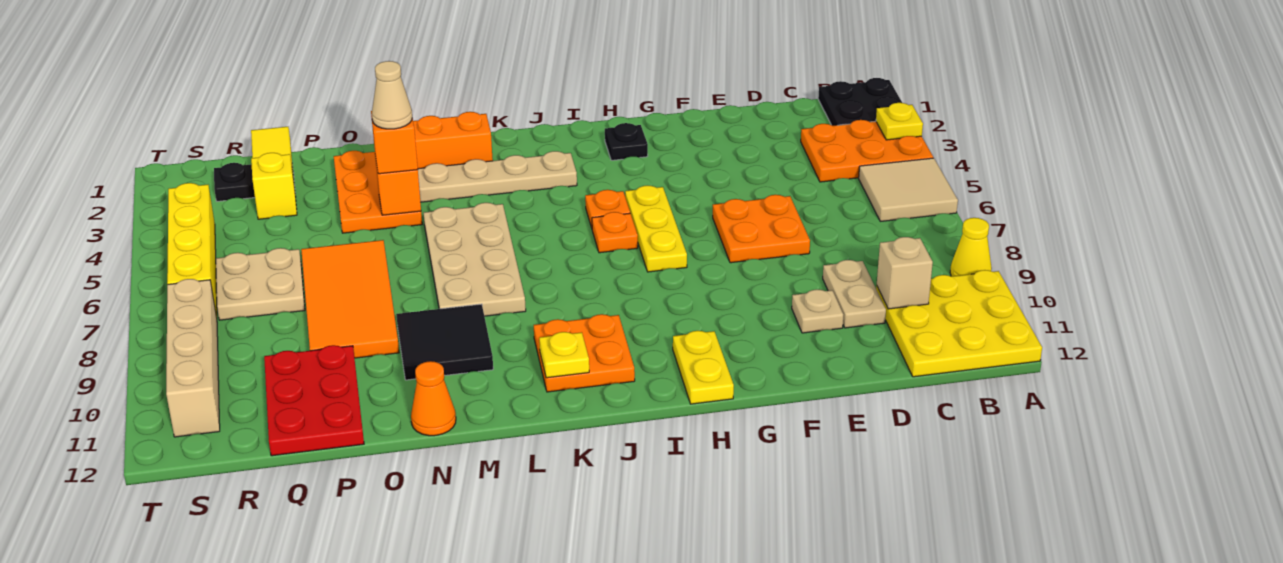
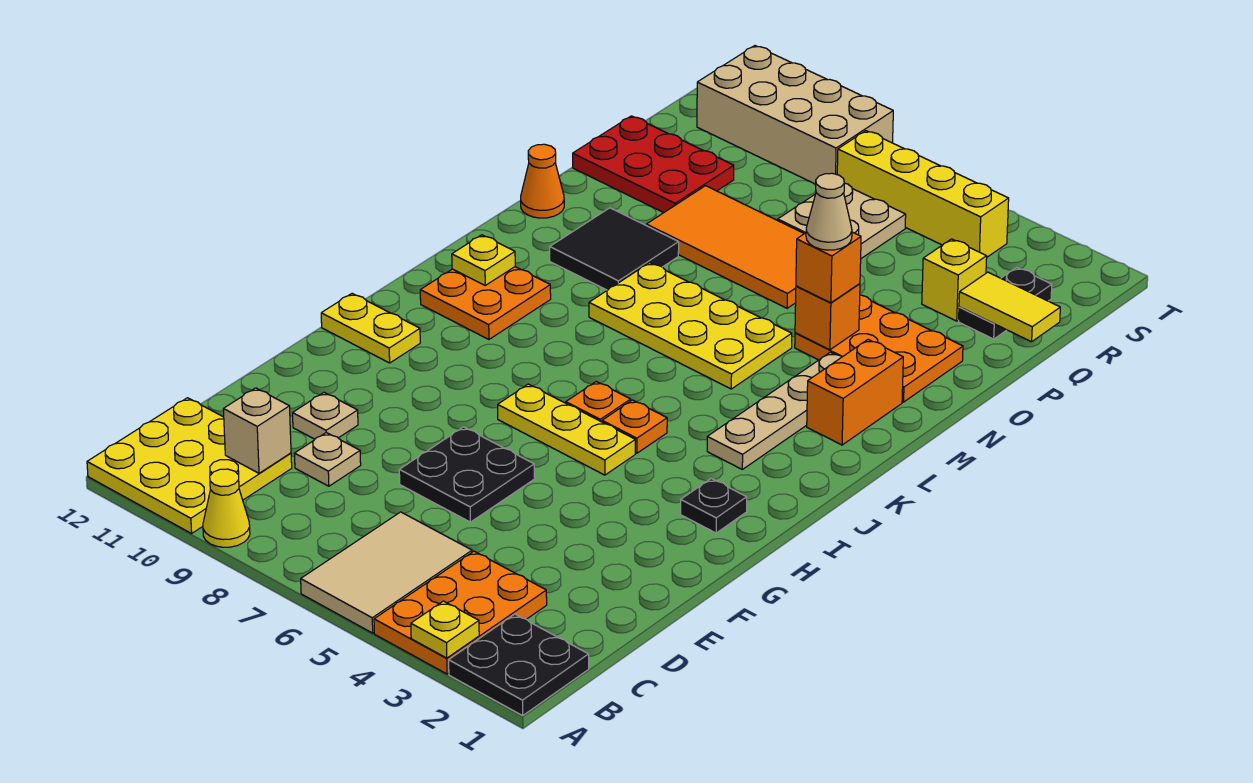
tan 2x2 tile [859,158,958,221] -> tan 2x3 tile [301,512,472,633]
tan 1x2 plate [823,260,886,328] -> tan 1x1 plate [294,433,361,486]
orange 2x2 plate [713,195,810,263] -> black 2x2 plate [399,427,534,522]
tan 2x4 plate [424,203,526,316] -> yellow 2x4 plate [589,263,792,389]
tan 1x4 brick [166,279,220,437] -> tan 2x4 brick [697,46,893,184]

